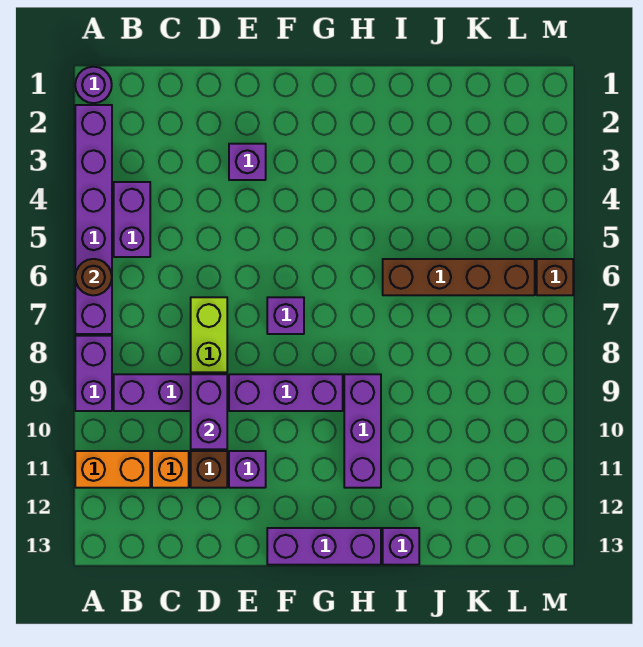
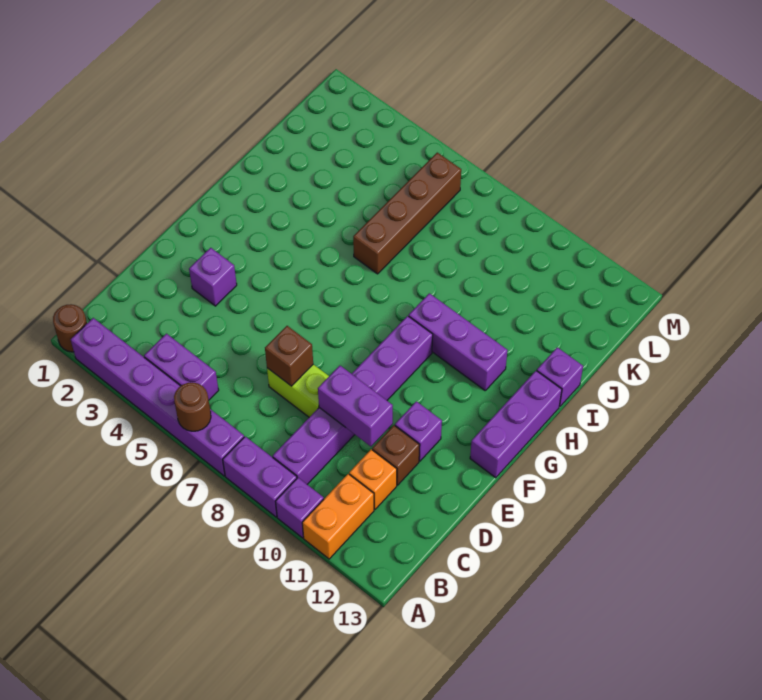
purple 1x1 round brick [75,67,112,103] -> brown 1x1 round brick [53,304,87,352]
purple 1x1 brick [267,297,304,334] -> purple 1x1 brick moved to [276,478,324,538]
brown 1x1 brick [537,259,573,295] -> brown 1x1 brick moved to [265,326,313,386]

